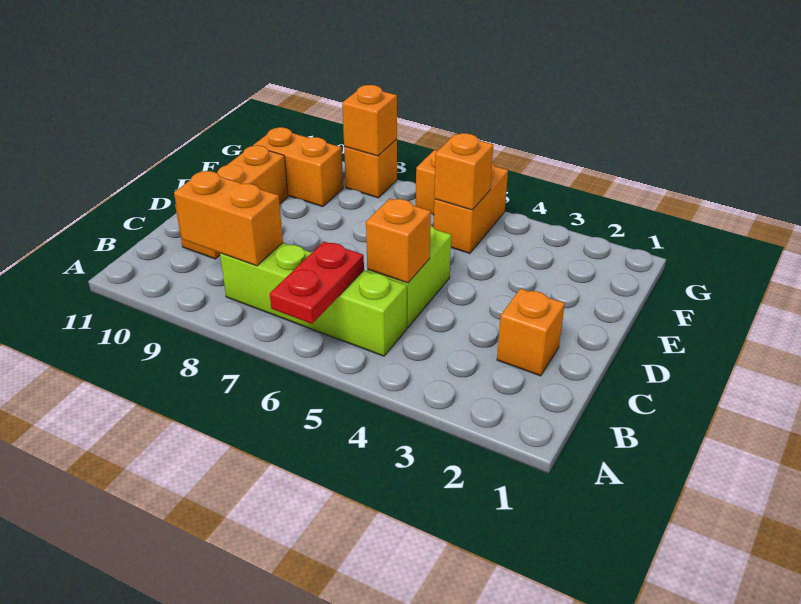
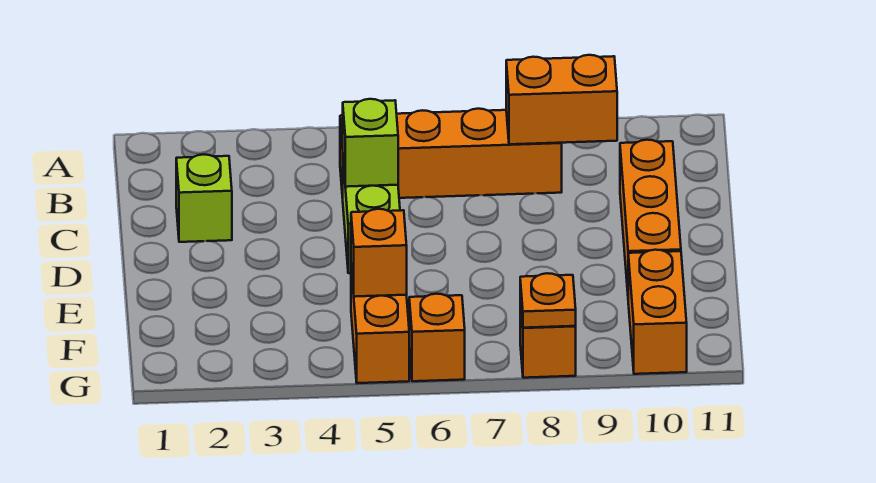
red 1x2 plate [270,242,364,324] -> none
lime 1x4 brick [220,243,407,356] -> orange 1x4 brick [340,109,562,198]
orange 1x1 brick [497,289,565,376] -> lime 1x1 brick [176,154,232,242]
orange 1x1 brick [366,198,431,283] -> lime 1x1 brick [343,99,398,187]
orange 1x2 brick [253,127,343,207] -> orange 1x2 brick turned to [628,250,687,374]
orange 1x1 brick [342,85,397,156] -> orange 1x1 plate [520,273,576,328]

